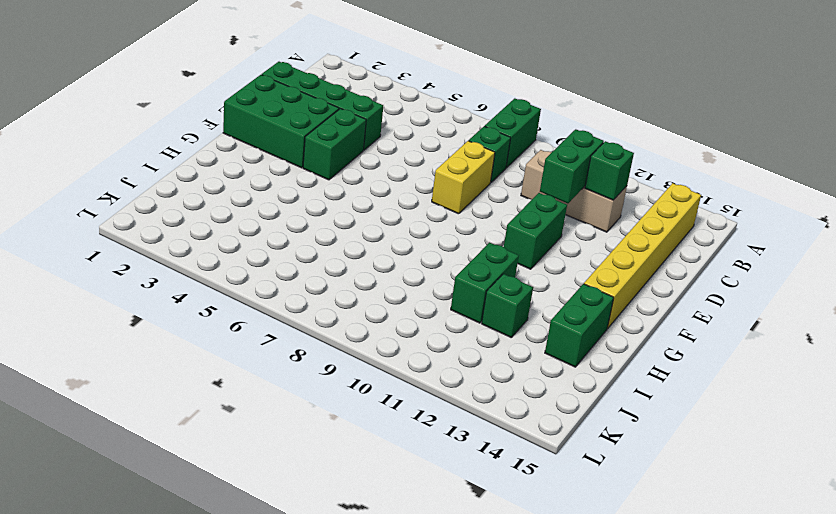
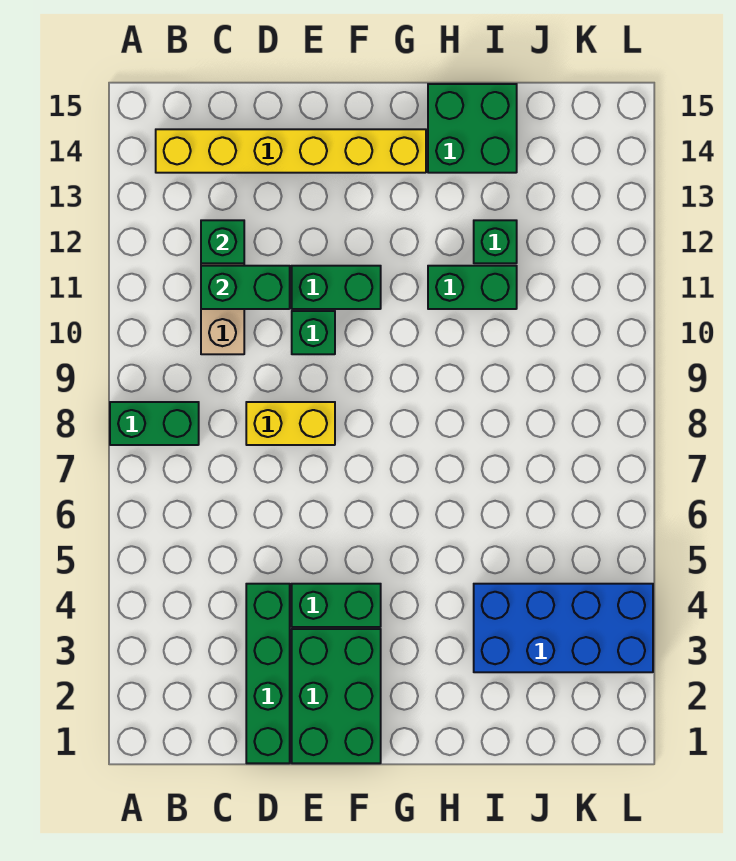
green 1x1 brick [469,126,511,182] -> green 1x1 brick moved to [292,311,335,354]
green 1x2 brick [545,284,614,367] -> green 2x2 brick [428,84,517,173]
none -> blue 2x4 brick [474,584,653,672]

